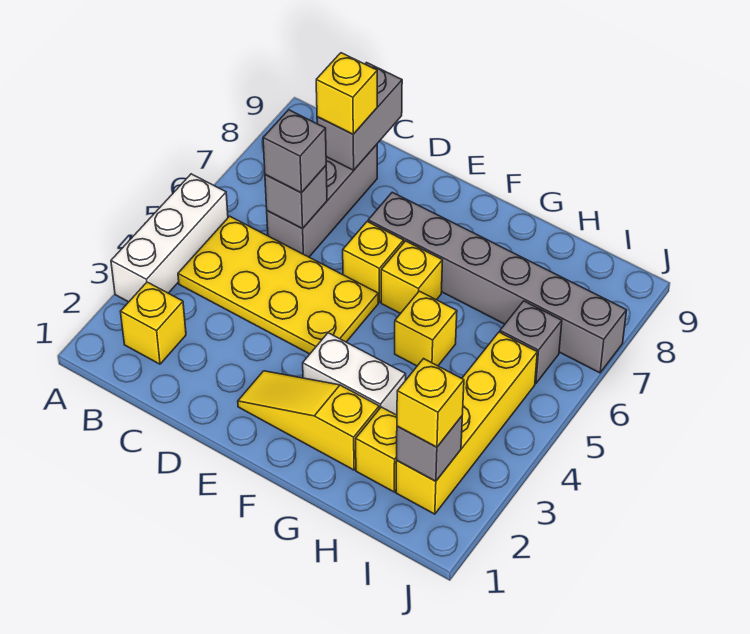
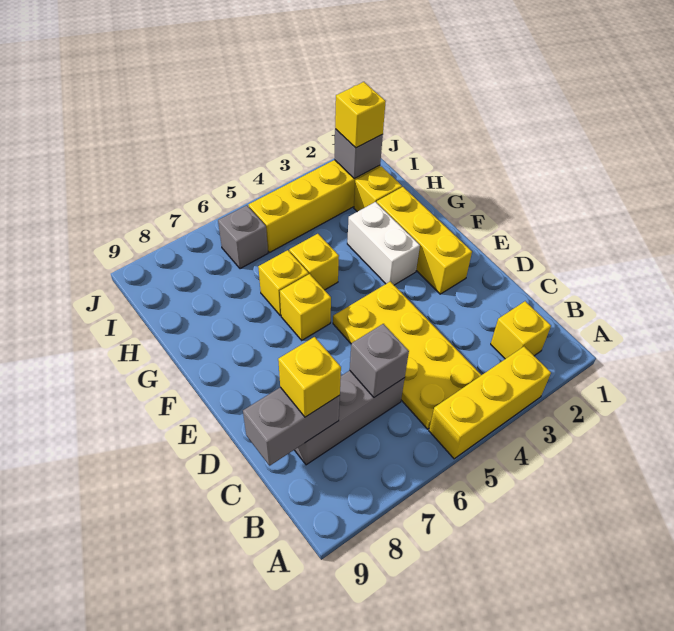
white 1x3 brick [111,174,228,302] -> yellow 1x3 brick [429,347,551,459]
grey 1x1 brick [263,110,326,193] -> none
yellow 1x3 slope [238,371,379,470] -> yellow 1x3 brick [377,187,472,294]
yellow 1x1 brick [343,222,404,302] -> yellow 1x1 brick moved to [258,250,309,316]
grey 1x6 brick [368,192,627,373] -> none

